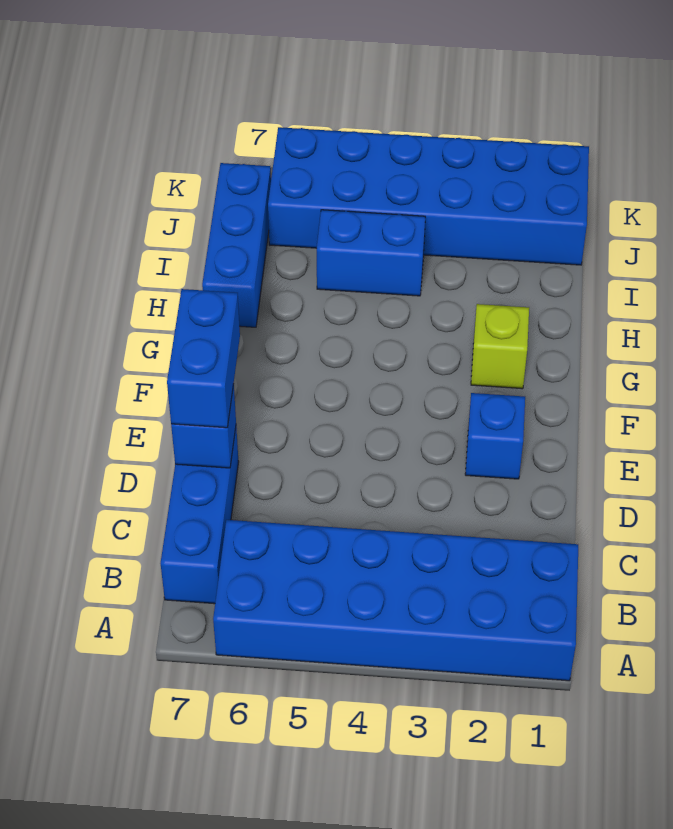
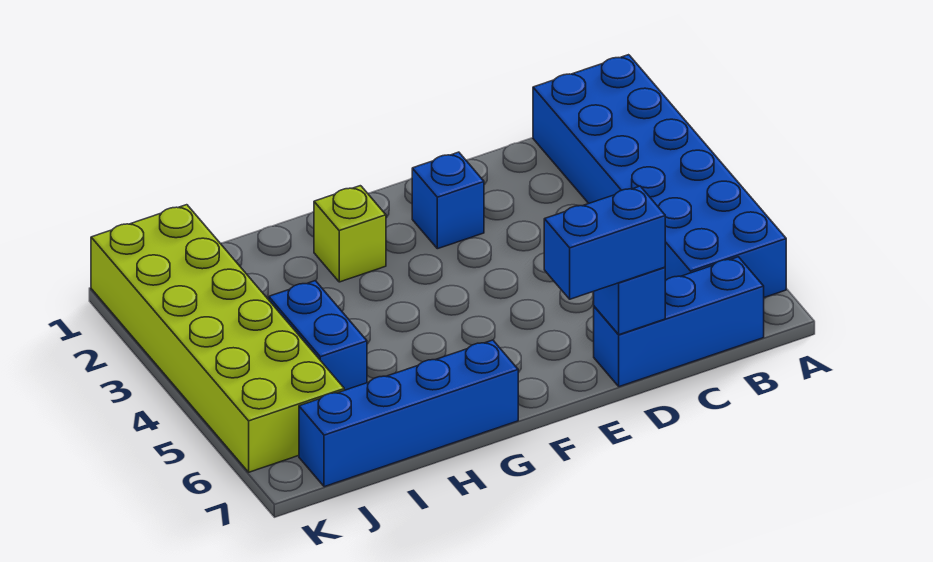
blue 1x3 brick [202,163,271,327] -> blue 1x4 brick [299,340,518,487]
blue 2x6 brick [268,127,589,265] -> lime 2x6 brick [91,205,344,472]

